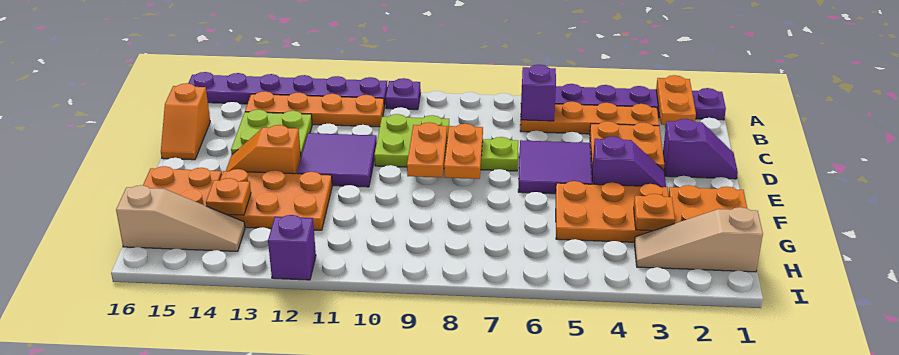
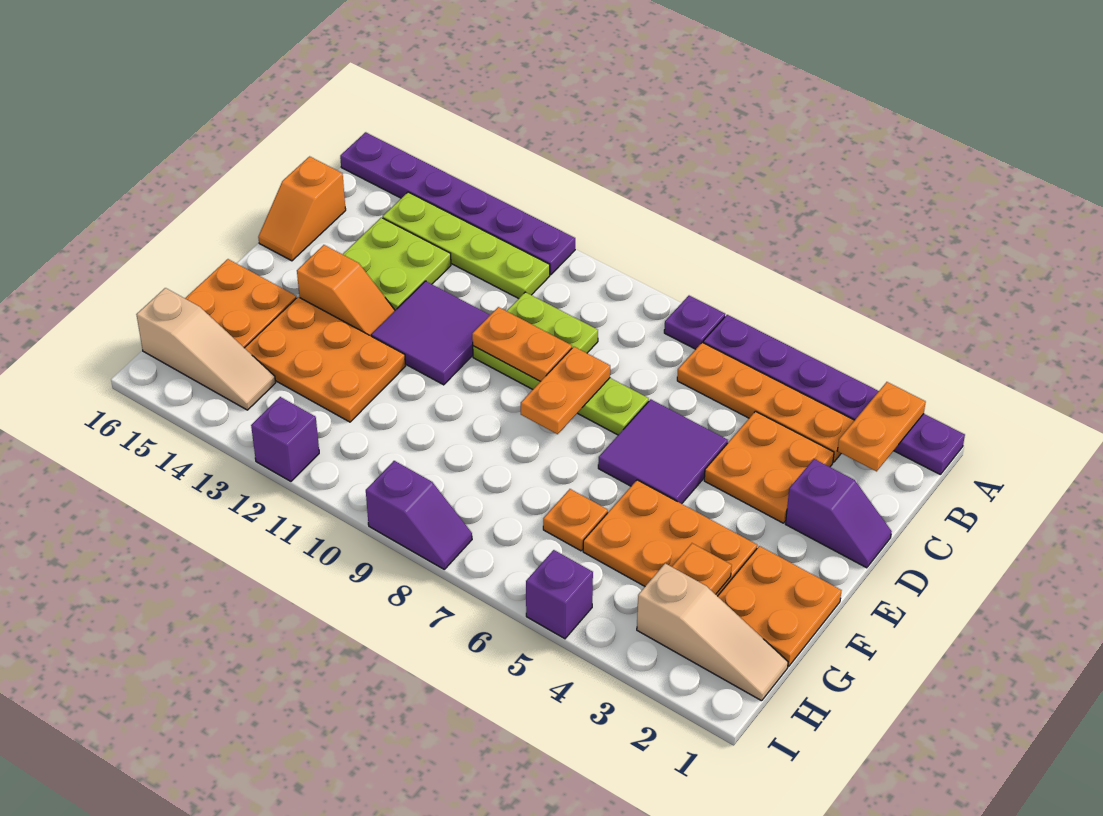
purple 1x1 plate [386,78,421,110] -> purple 1x1 plate moved to [664,296,725,349]
purple 1x1 brick [521,65,556,121] -> purple 1x1 brick moved to [526,550,593,639]
orange 1x4 plate [245,91,384,127] -> lime 1x4 plate [383,192,550,299]
orange 1x2 plate [407,122,447,177] -> orange 1x2 plate turned to [472,307,572,381]
purple 1x2 slope [592,136,666,187] -> purple 1x2 slope moved to [366,461,472,569]
orange 1x2 slope [226,125,301,174] -> orange 1x2 slope turned to [297,245,395,336]
orange 1x1 plate [206,178,251,215] -> orange 1x1 plate moved to [543,489,608,551]
tan 1x3 slope [635,207,763,272] -> tan 1x3 slope turned to [637,563,788,701]

